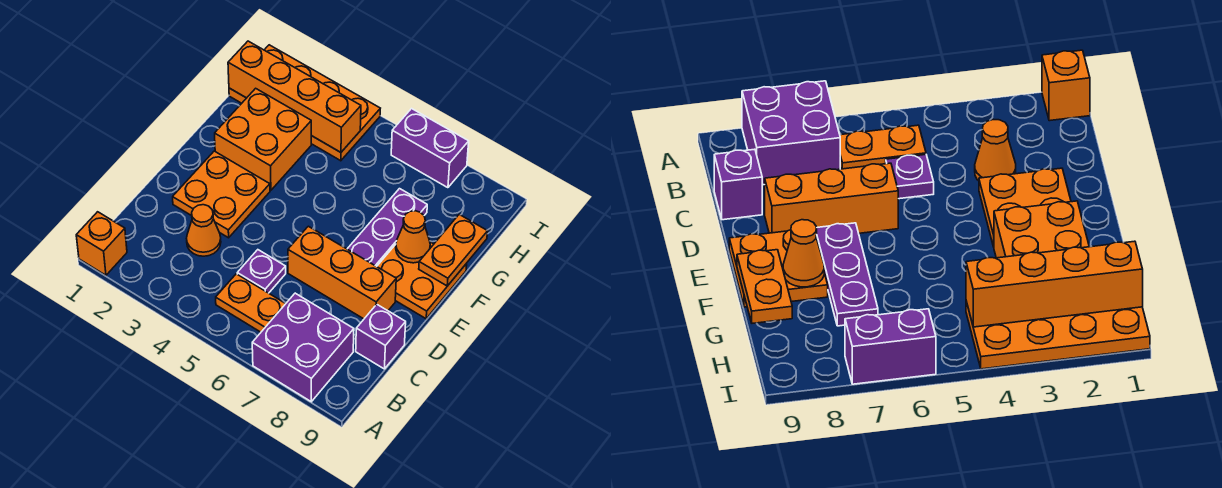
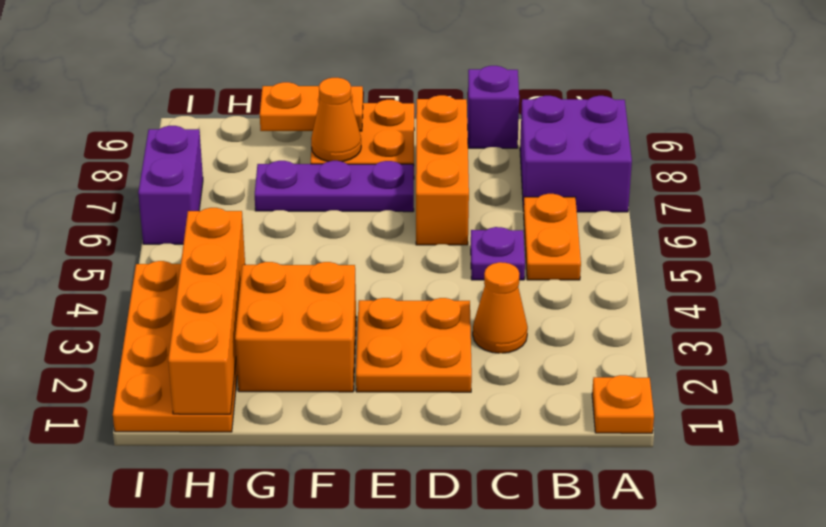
orange 1x1 brick [76,212,127,275] -> orange 1x1 plate [592,375,654,433]

